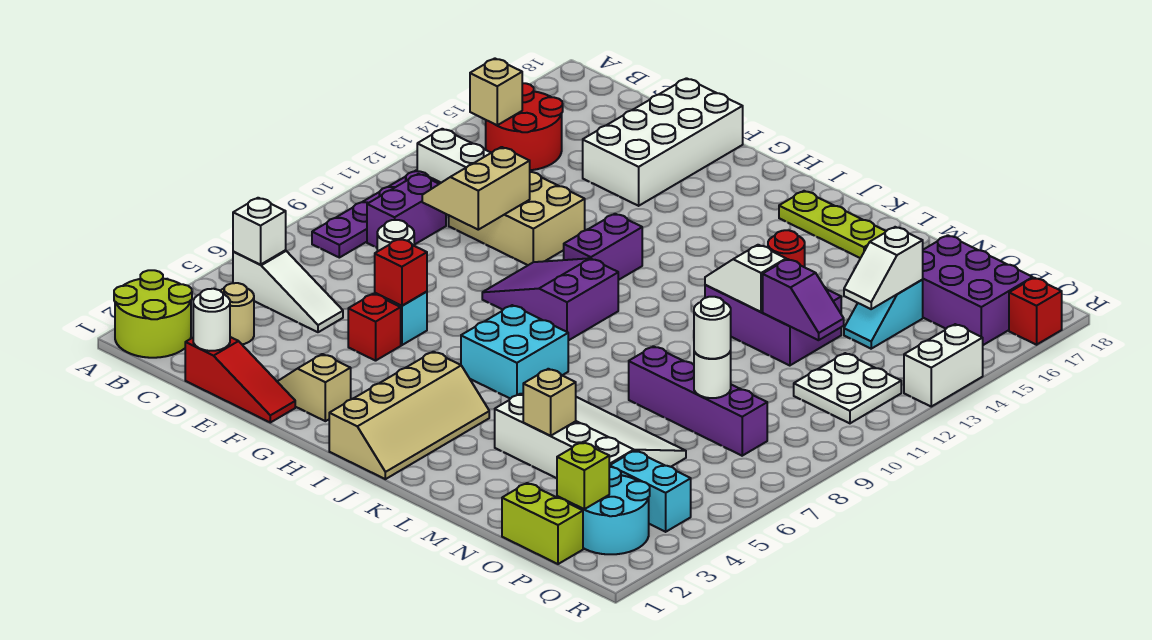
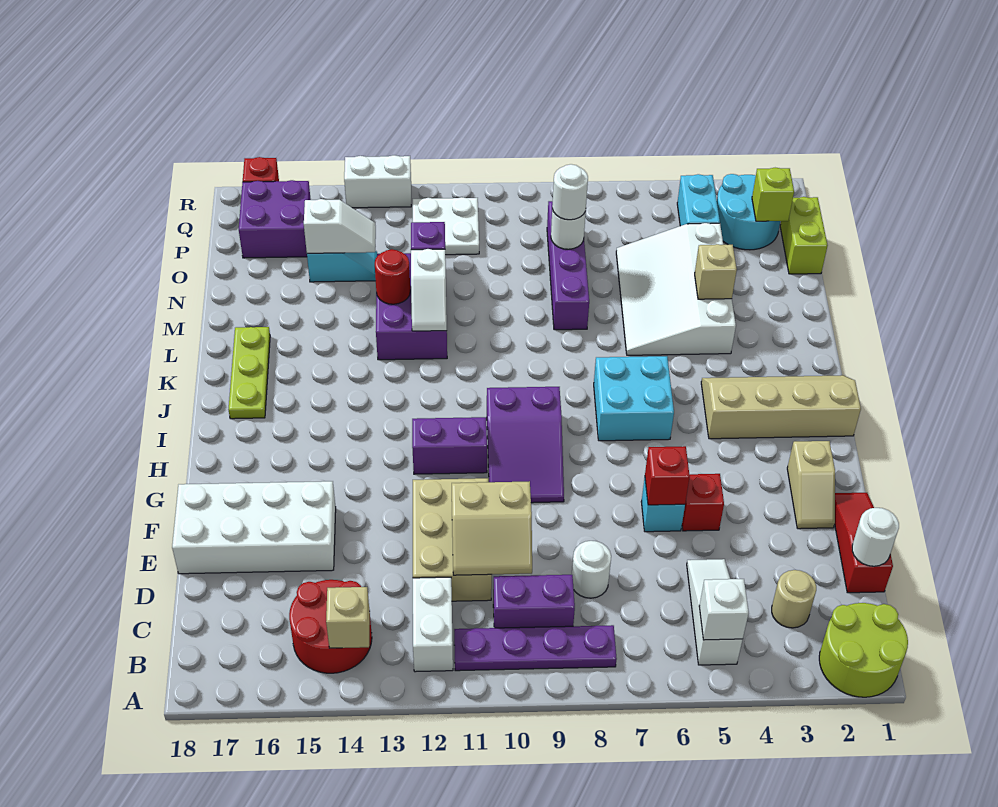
purple 2x3 brick [922,235,1033,345] -> purple 2x2 brick [239,180,311,258]

